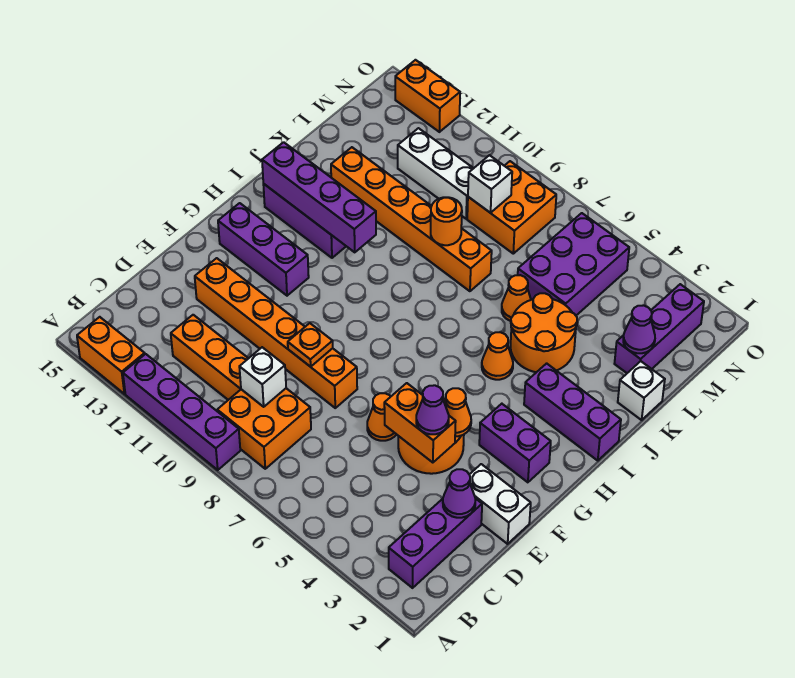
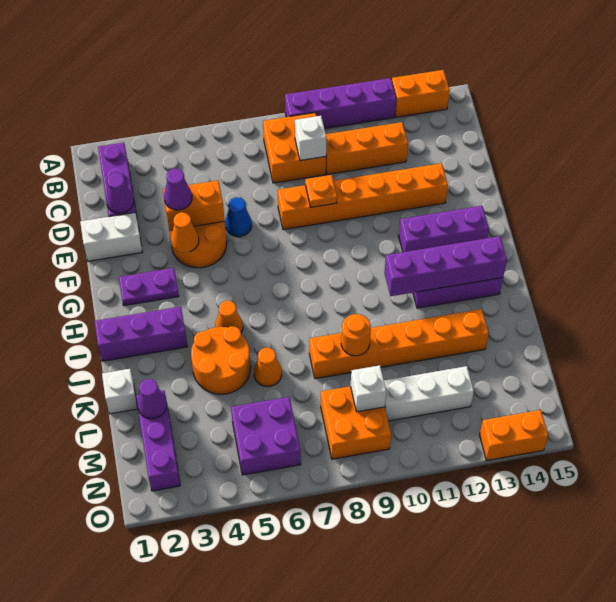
orange 1x1 cone [367,393,396,441] -> blue 1x1 cone [225,197,252,237]
purple 1x2 brick [479,404,551,482] -> purple 1x2 plate [119,268,179,306]
purple 2x3 brick [518,213,629,315] -> purple 2x2 brick [231,397,301,475]

